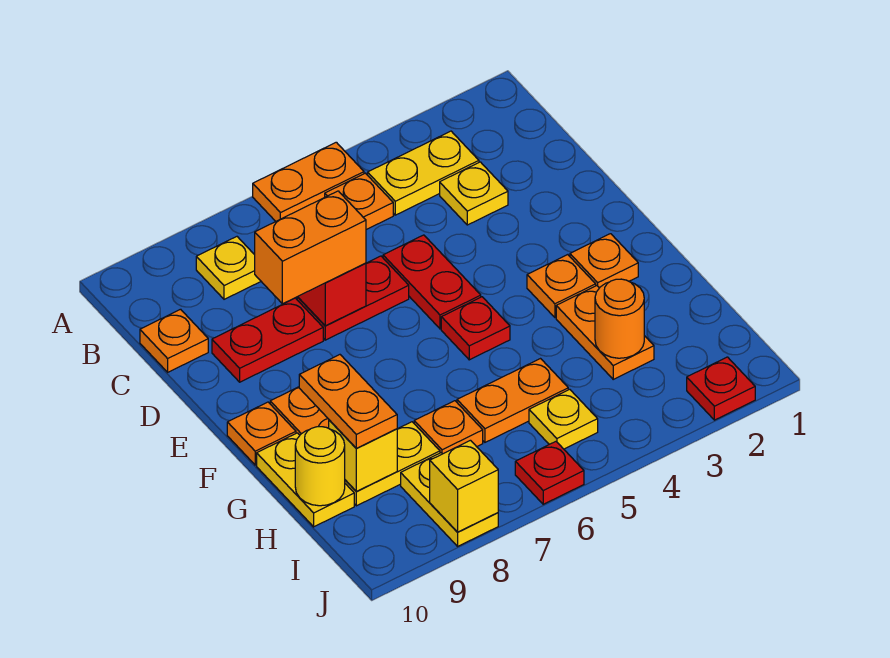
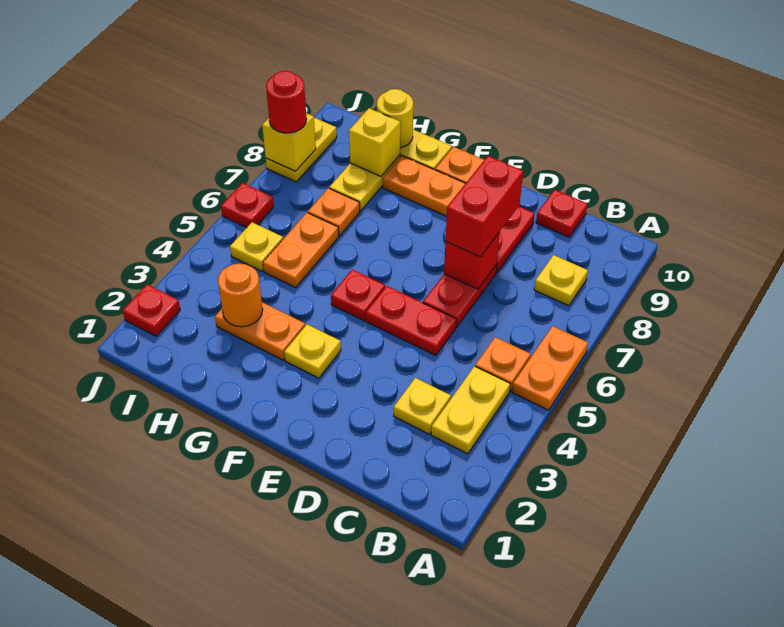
orange 1x1 plate [140,309,208,372] -> red 1x1 plate [536,190,588,237]
orange 1x2 brick [255,191,366,304] -> red 1x2 brick [446,156,523,257]
orange 1x1 plate [570,234,638,288] -> none
orange 1x1 plate [527,255,596,318] -> yellow 1x1 plate [284,324,341,378]
orange 1x2 plate [299,355,397,449] -> none
yellow 1x2 plate [401,453,498,546] -> yellow 1x2 plate turned to [266,118,337,182]
none -> red 1x1 round brick [266,71,306,133]

